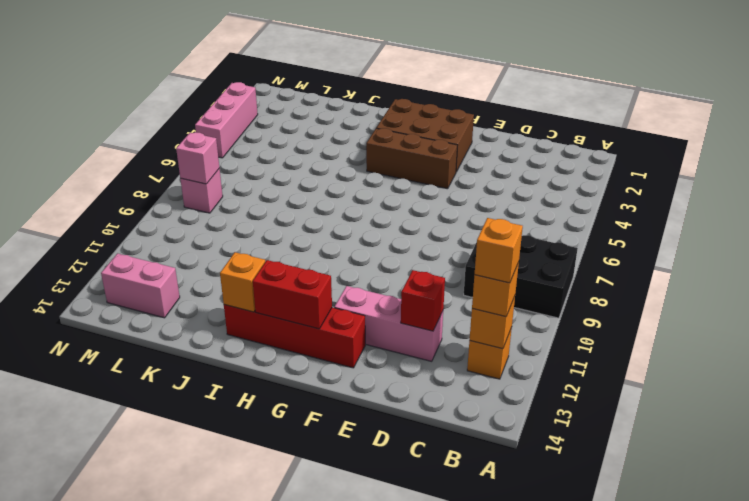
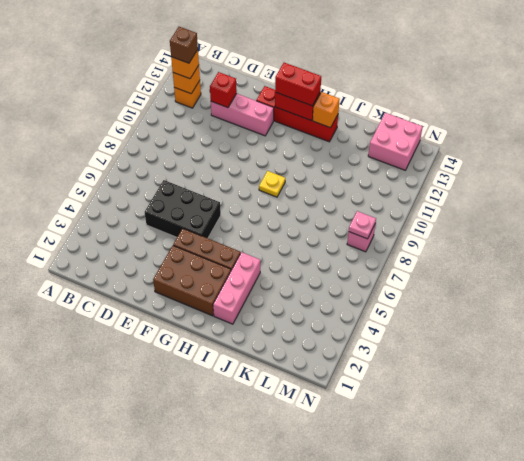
black 2x3 brick [464,235,578,318] -> black 2x3 brick moved to [145,180,221,238]
orange 1x1 brick [475,218,523,283] -> brown 1x1 brick [170,27,198,63]
none -> red 1x2 brick [275,63,321,106]
none -> yellow 1x1 plate [259,171,285,197]
pink 1x2 brick [101,253,180,318] -> pink 2x2 brick [368,113,422,170]
pink 1x1 brick [176,132,219,184] -> pink 1x1 plate [349,211,376,239]
pink 1x3 brick [195,82,258,158] -> pink 1x3 brick moved to [213,252,260,324]

